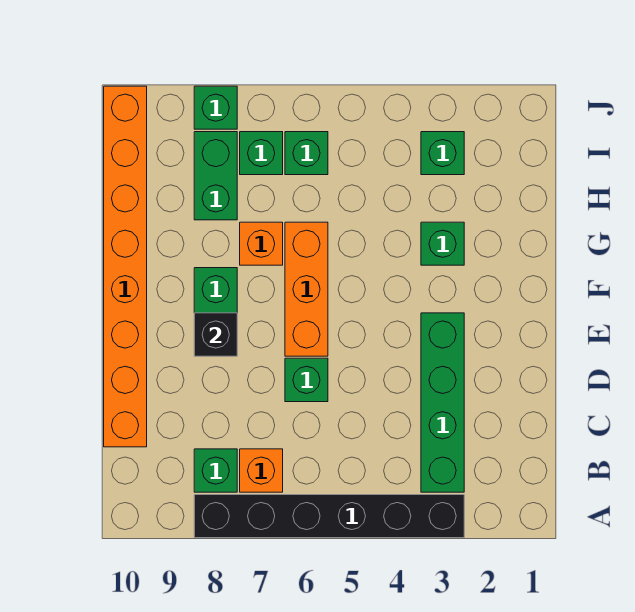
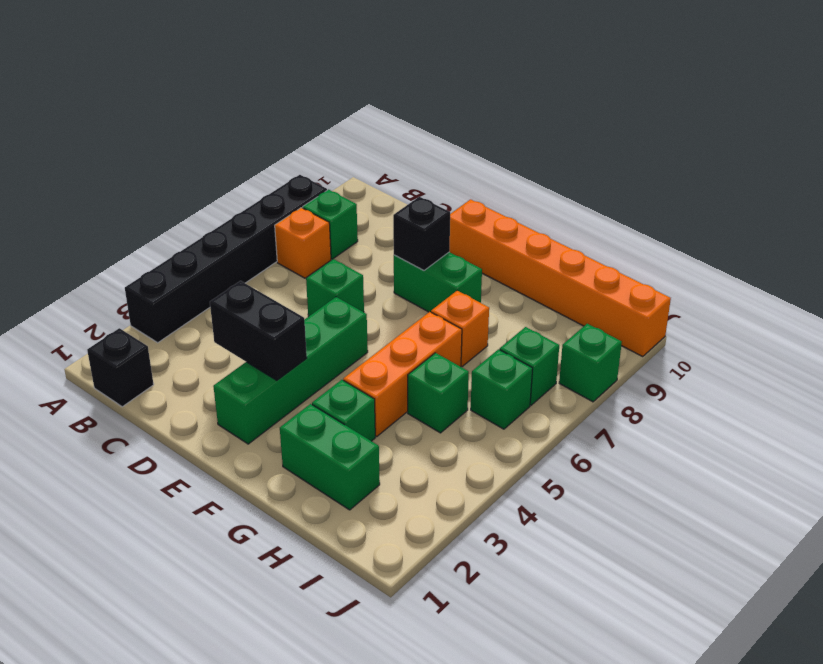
none -> black 1x1 brick [87,328,154,407]
green 1x4 brick [421,313,464,492] -> green 1x4 brick turned to [213,297,368,444]
orange 1x8 brick [104,86,147,447] -> orange 1x6 brick [450,199,671,357]
none -> black 1x2 brick [210,281,307,380]
orange 1x3 brick [285,222,328,356] -> orange 1x3 brick turned to [343,312,462,436]
green 1x2 brick [194,132,237,220] -> green 1x2 brick moved to [280,404,380,510]
green 1x1 brick [421,132,464,175] -> green 1x1 brick moved to [408,353,469,433]

